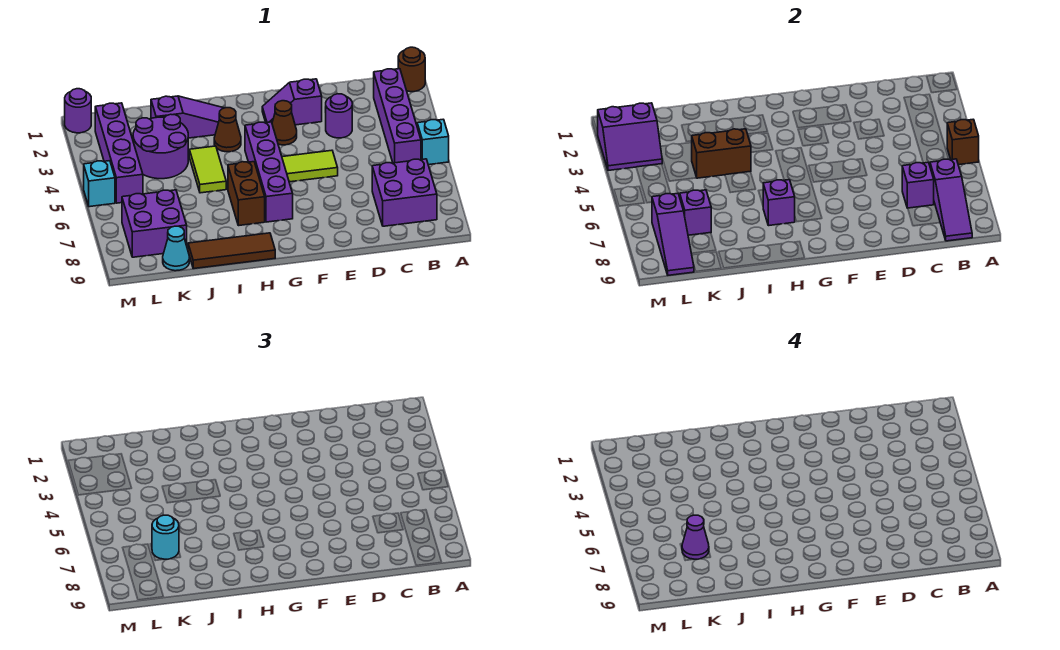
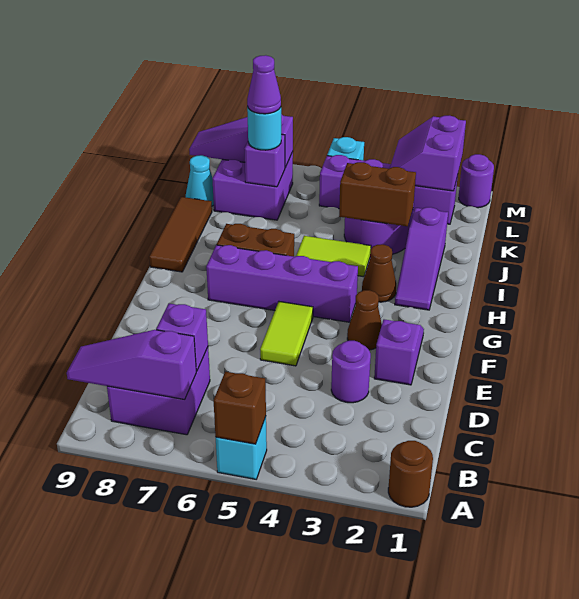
purple 1x4 brick [374,69,421,163] -> none
purple 1x1 brick [763,180,795,226] -> none
brown 1x2 brick [692,129,751,178] -> brown 1x2 brick turned to [339,162,416,226]

